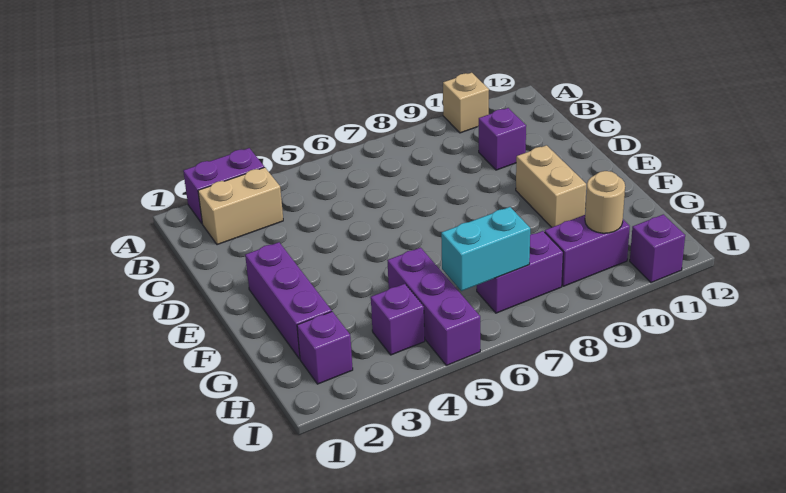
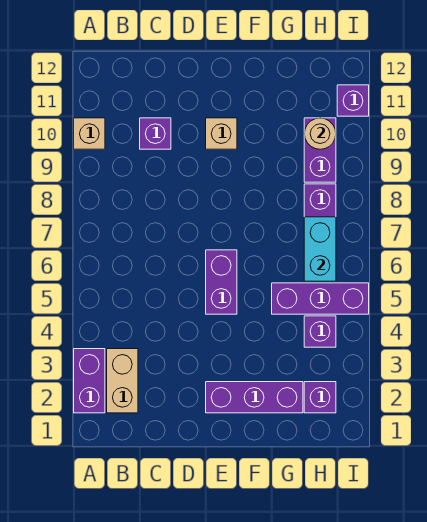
none -> purple 1x2 brick [206,250,237,314]
tan 1x2 brick [516,145,586,227] -> tan 1x1 brick [206,118,237,149]

